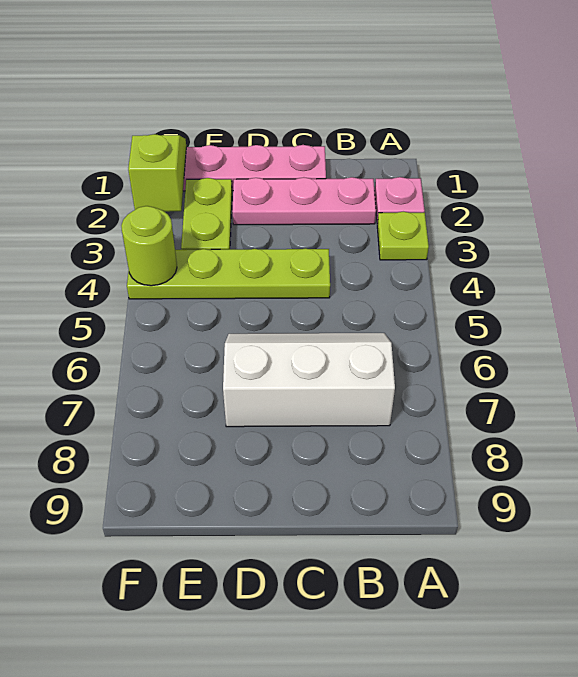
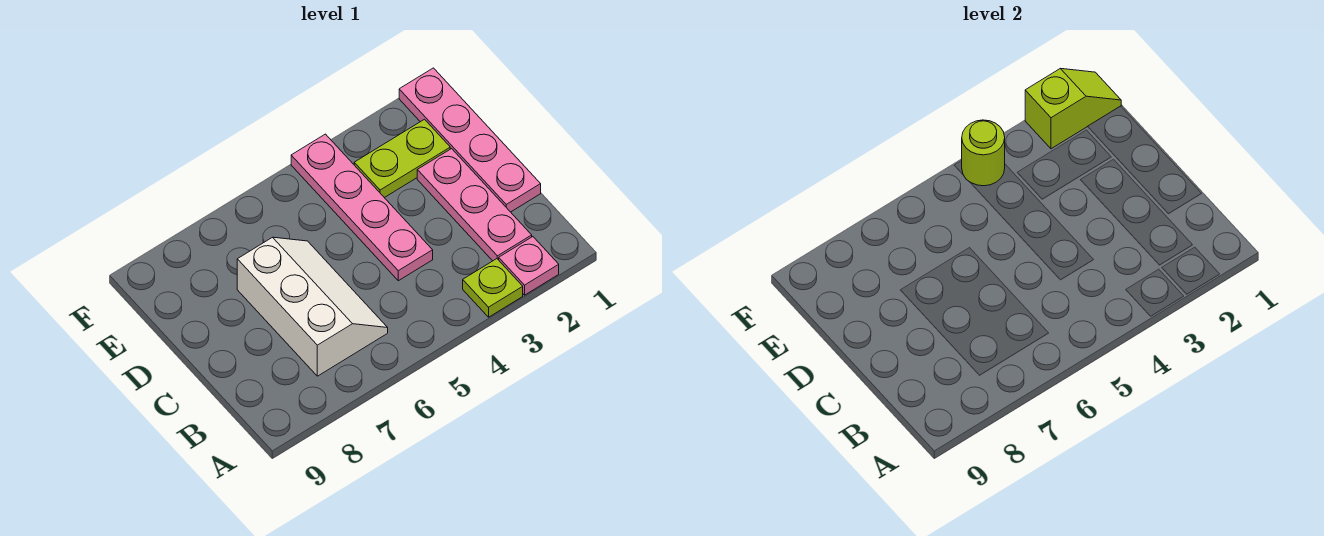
lime 1x4 plate [127,248,330,299] -> pink 1x4 plate [291,134,433,281]

